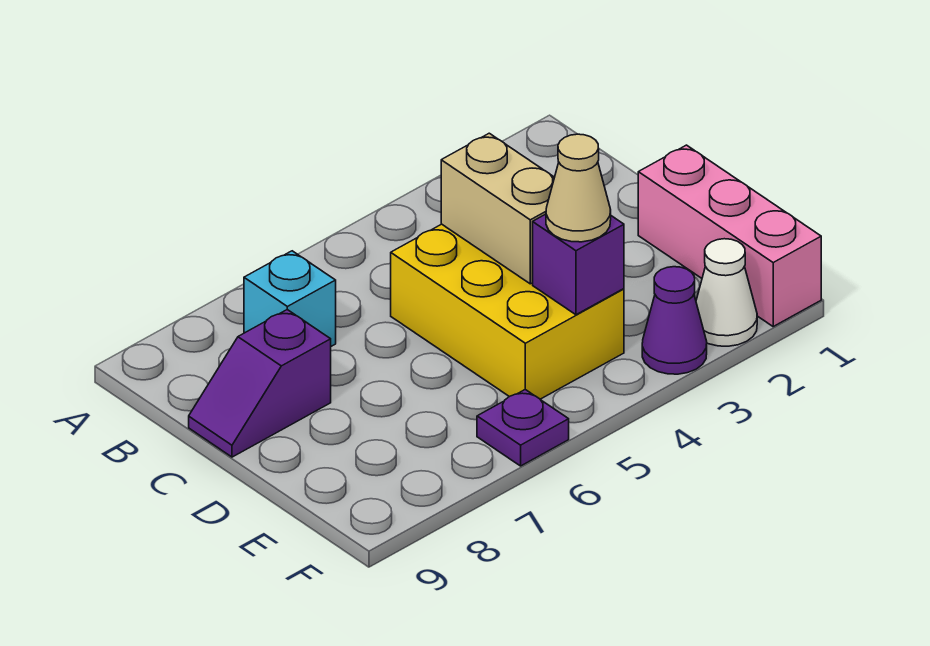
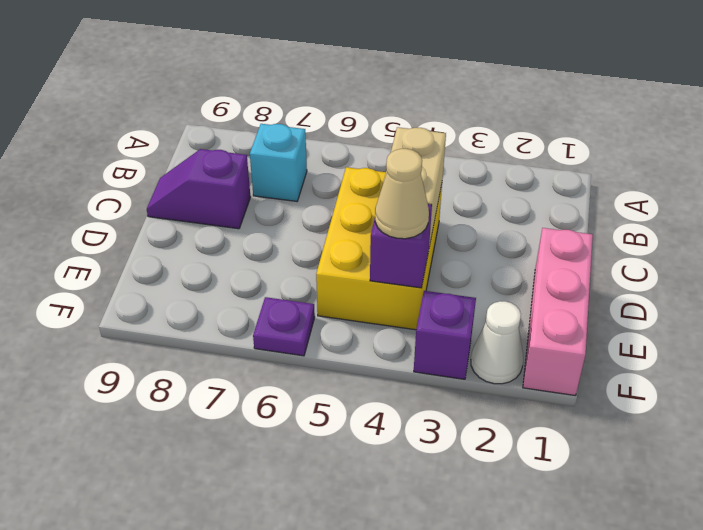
purple 1x1 cone [642,267,707,374] -> purple 1x1 brick [414,291,476,379]

